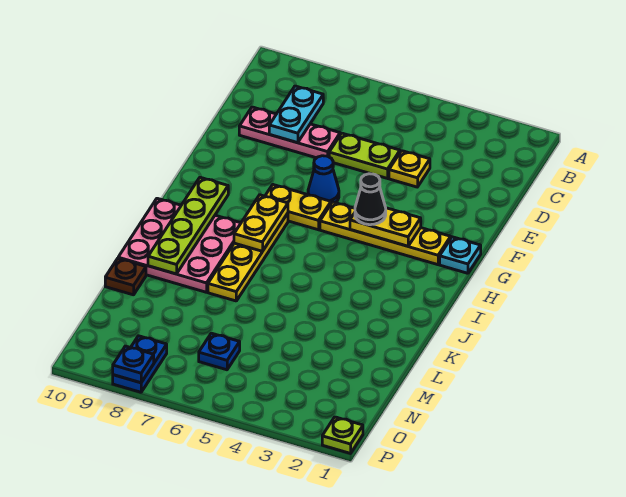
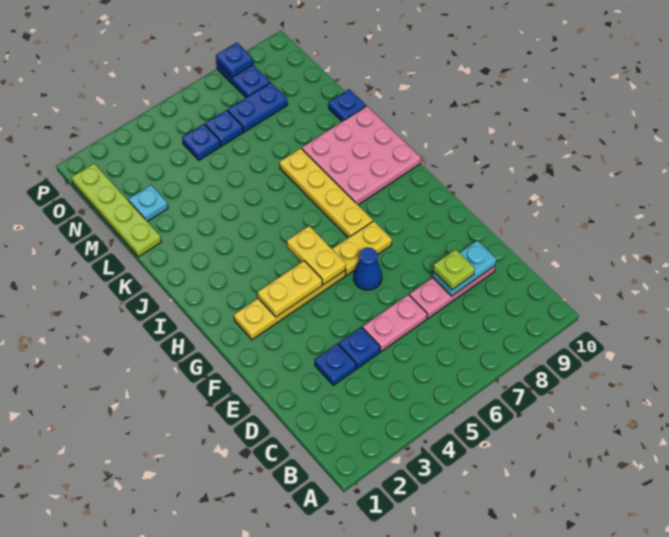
cyan 1x2 plate [269,86,323,143] -> cyan 1x2 plate turned to [433,240,496,296]
none -> blue 1x1 plate [315,344,356,385]
yellow 1x1 plate [389,151,430,187] -> blue 1x1 plate [339,327,380,368]
lime 1x2 plate [329,133,400,178] -> pink 1x2 plate [363,295,427,351]
cyan 1x1 plate [440,237,481,273] -> cyan 1x1 plate moved to [129,185,168,222]
black 1x1 cone [355,174,386,225] -> none
yellow 1x2 plate [234,195,288,251] -> yellow 1x2 plate moved to [287,226,346,285]
lime 1x4 plate [148,177,228,274] -> lime 1x4 plate moved to [72,163,161,257]
brown 1x1 plate [105,259,146,295] -> blue 1x1 plate [329,89,366,121]
none -> blue 1x1 plate [182,124,221,160]
none -> blue 1x2 plate [228,83,288,132]
lime 1x1 plate [322,417,363,453] -> lime 1x1 plate moved to [433,249,475,290]

